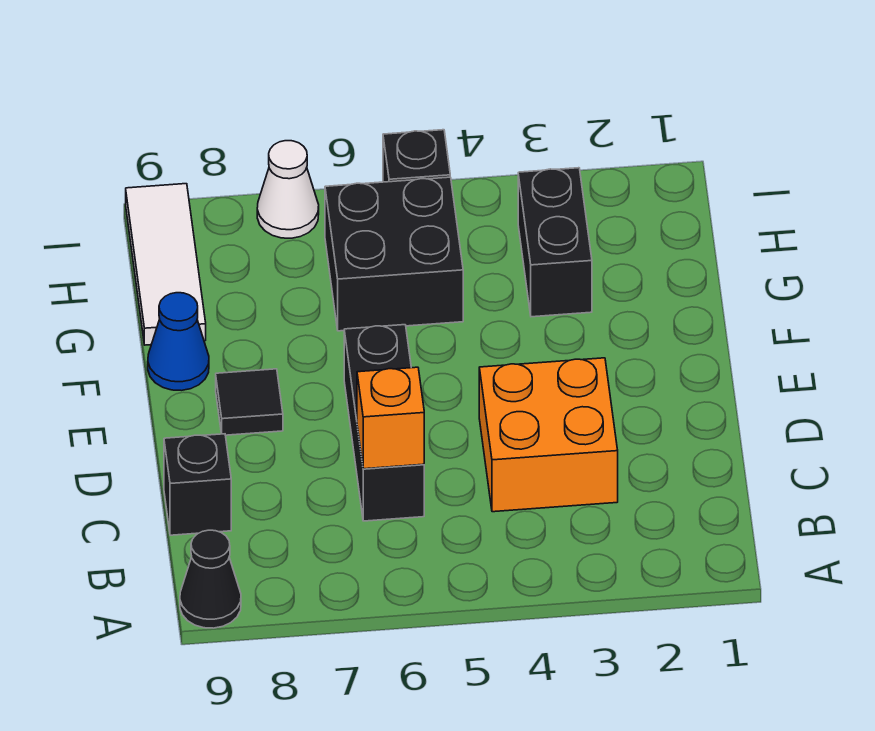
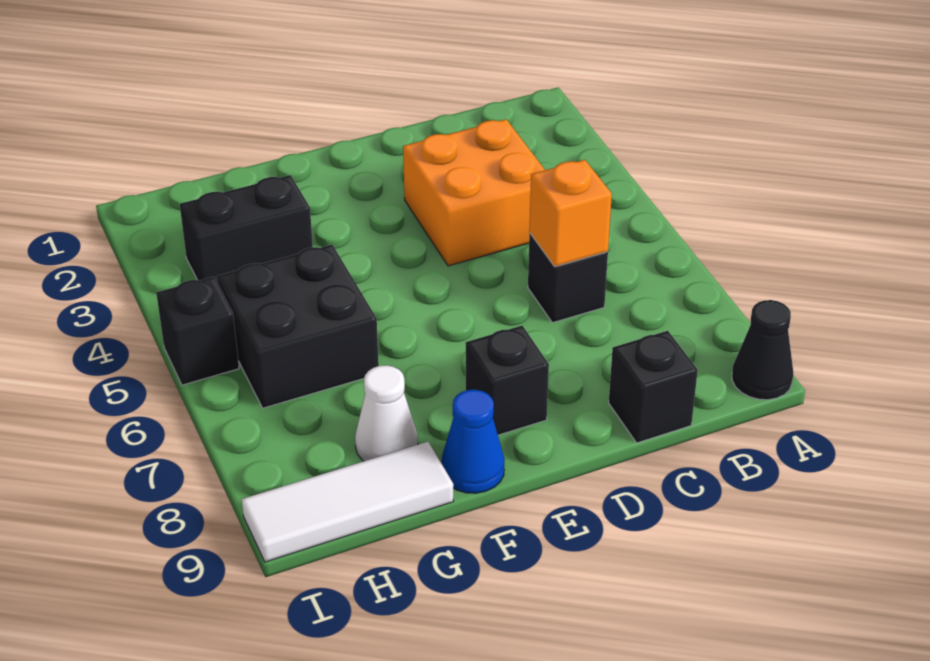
black 1x3 brick [344,325,424,521] -> black 1x1 brick [528,233,608,323]
black 1x1 tile [216,369,283,435] -> black 1x1 brick [466,326,549,435]
white 1x1 cone [257,141,319,238] -> white 1x1 cone moved to [355,365,418,461]

